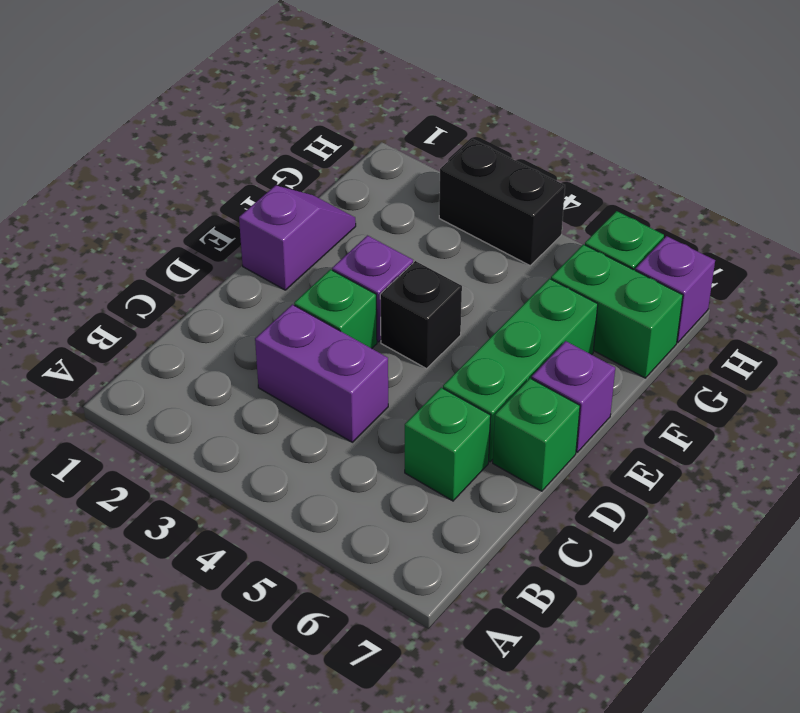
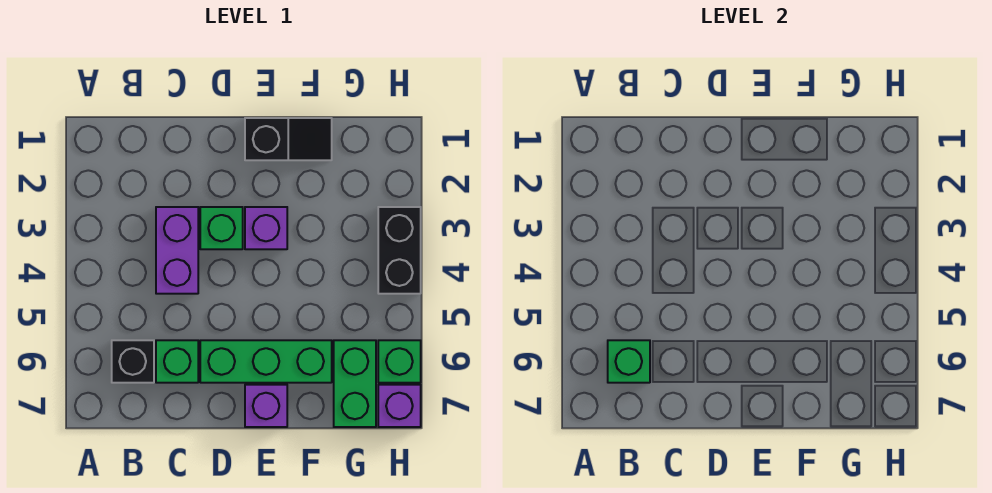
green 1x1 brick [493,378,580,491] -> green 1x1 brick moved to [608,340,650,383]
purple 1x2 slope [239,185,356,290] -> black 1x2 slope [245,118,332,160]
black 1x1 brick [380,261,462,369] -> black 1x1 brick moved to [112,340,154,383]

